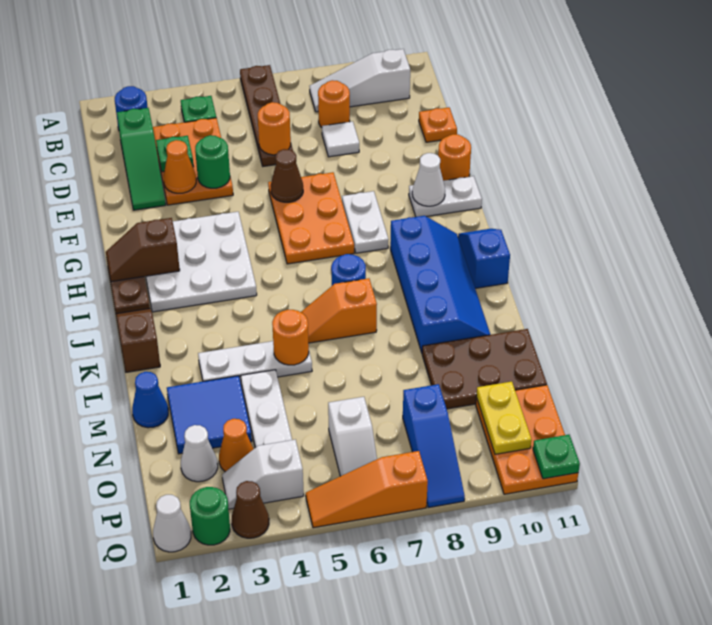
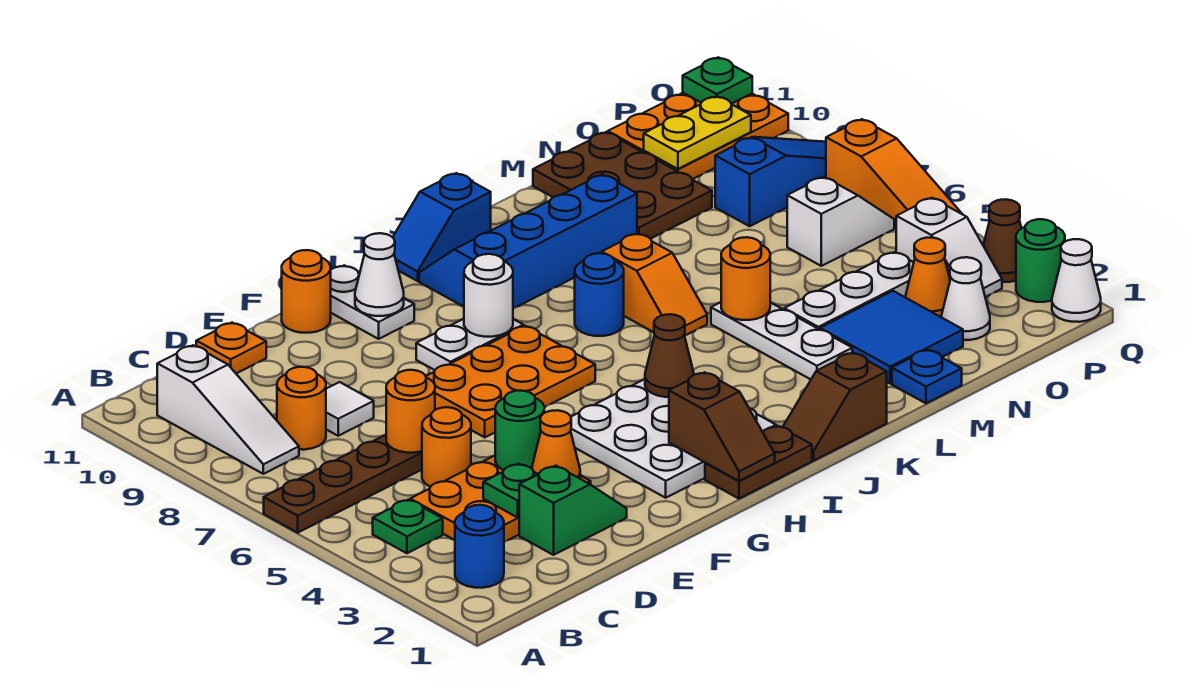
green 1x3 slope [117,108,166,210] -> green 1x2 slope [519,466,627,555]
none -> orange 1x1 round brick [422,407,471,487]
brown 1x1 cone [271,149,303,202] -> brown 1x1 cone moved to [645,314,694,397]
none -> white 1x1 round brick [464,254,513,337]
blue 1x1 cone [132,372,168,428] -> blue 1x1 plate [892,350,962,403]

